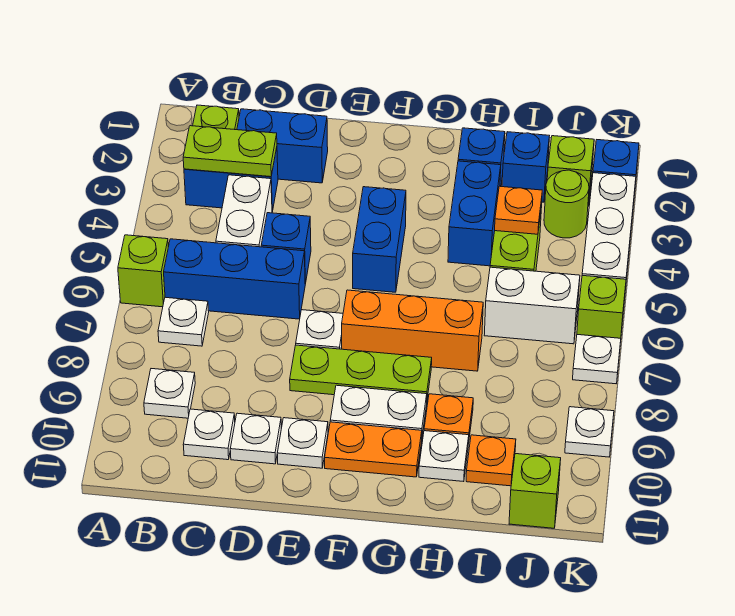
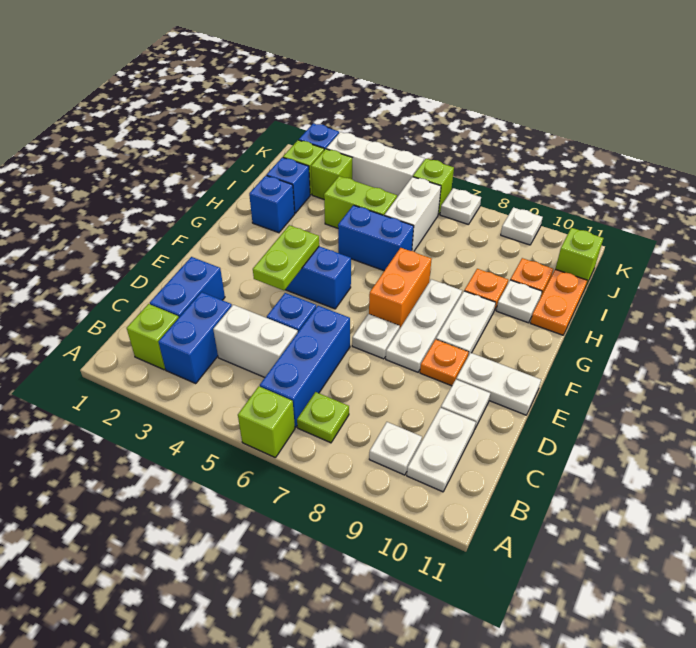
lime 1x2 plate [183,126,277,177] -> lime 1x2 plate moved to [253,225,319,290]
white 1x1 plate [158,297,209,346] -> lime 1x1 plate [297,392,349,443]
white 1x1 plate [183,409,235,460] -> white 1x2 plate [407,408,476,492]
lime 1x3 plate [290,345,432,398] -> white 1x3 plate [386,279,462,372]
white 1x1 plate [277,418,328,468] -> white 1x2 plate [456,353,541,415]
orange 1x3 brick [342,290,483,371] -> orange 1x2 brick [369,248,432,327]
orange 1x2 plate [325,422,422,477] -> orange 1x2 plate moved to [530,269,587,335]
blue 1x2 brick [448,161,501,266] -> blue 1x2 brick moved to [338,205,414,271]
orange 1x1 plate [495,186,542,234] -> orange 1x1 plate moved to [420,339,468,386]
lime 1x1 round brick [544,170,589,238] -> lime 1x1 brick [311,149,352,199]

